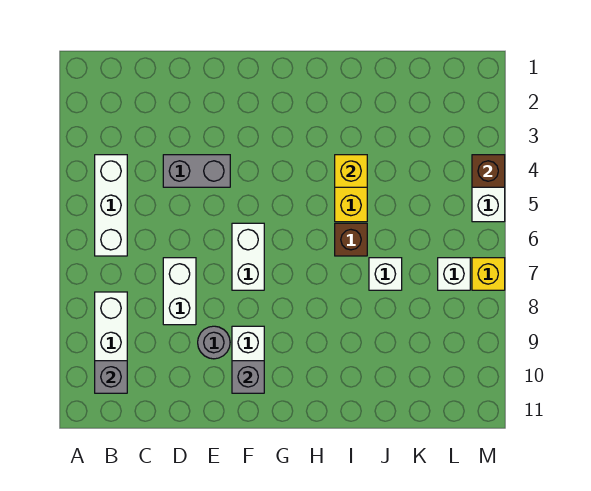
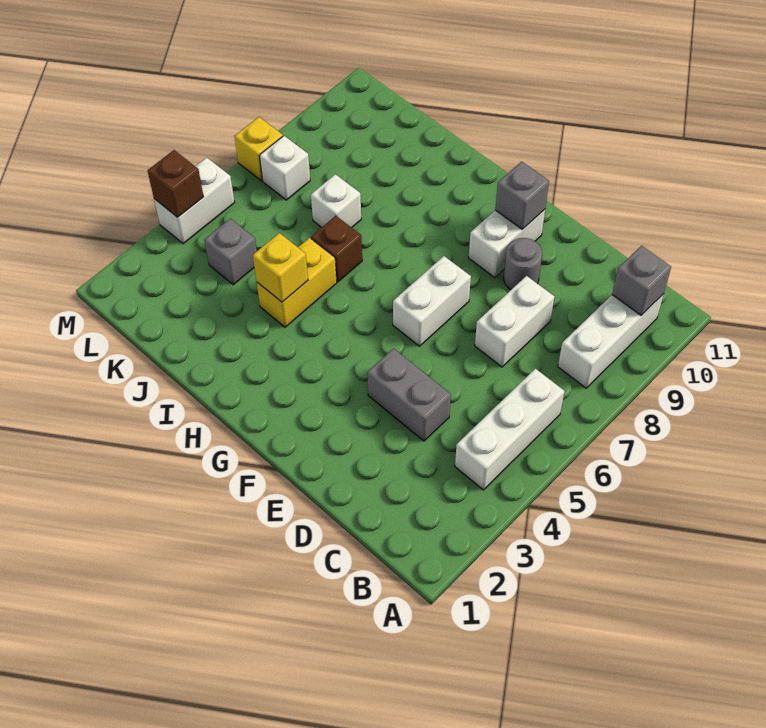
none -> grey 1x1 brick [204,219,257,285]

